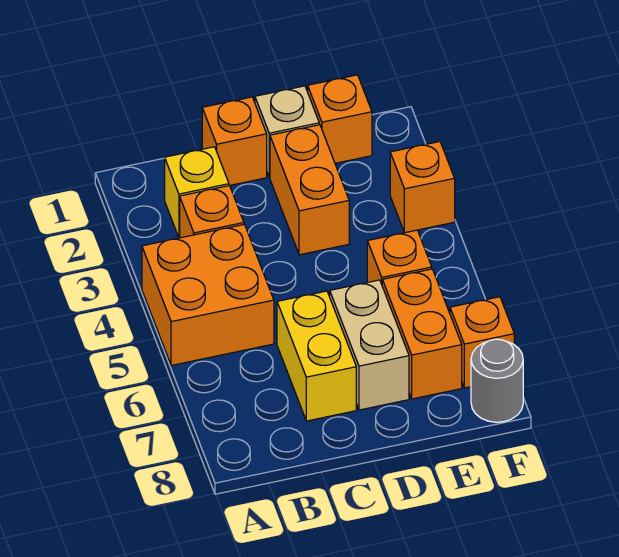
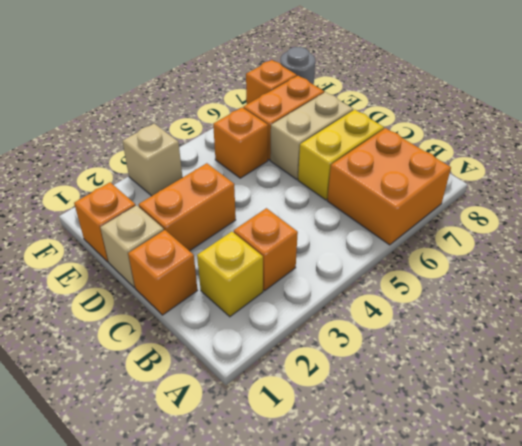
orange 2x2 brick [142,224,274,366] -> orange 2x2 brick moved to [327,128,451,245]
orange 1x1 brick [390,142,455,233] -> tan 1x1 brick [123,124,182,196]

